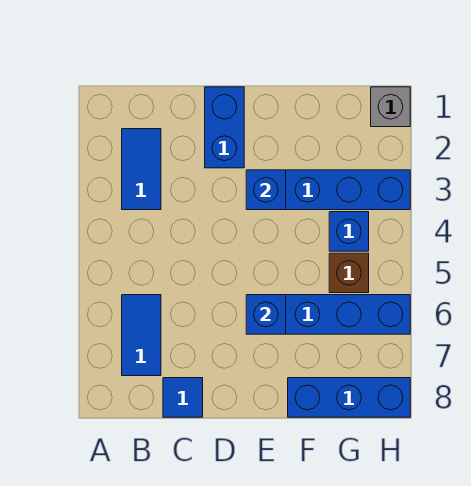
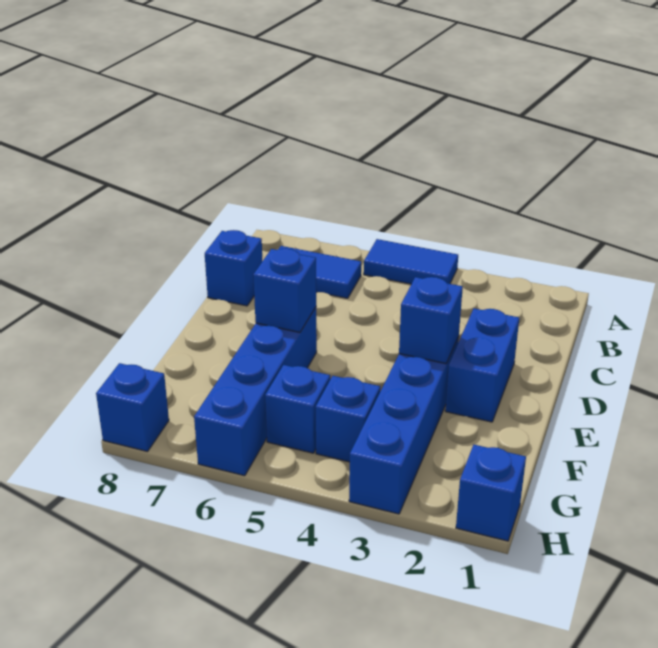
blue 1x2 tile [122,129,161,210] -> blue 1x2 tile moved to [364,239,458,284]
blue 1x1 tile [163,378,203,417] -> blue 1x1 brick [205,230,262,306]
blue 1x2 brick [205,87,244,168] -> blue 1x2 brick turned to [445,308,519,422]
blue 1x3 brick [288,378,410,417] -> blue 1x1 brick [96,363,169,452]
brown 1x1 brick [329,253,369,293] -> blue 1x1 brick [265,365,330,453]
grey 1x1 brick [371,87,410,127] -> blue 1x1 brick [456,445,526,541]

